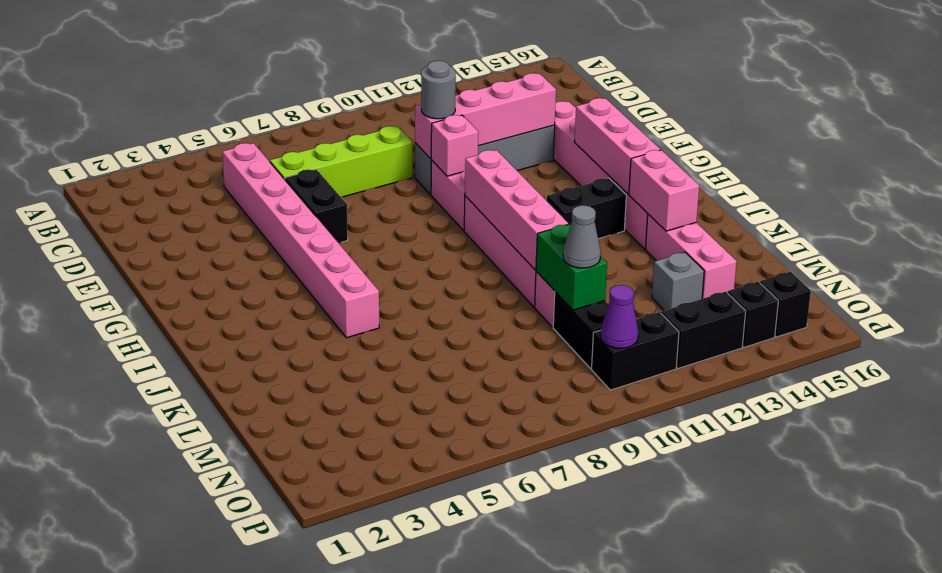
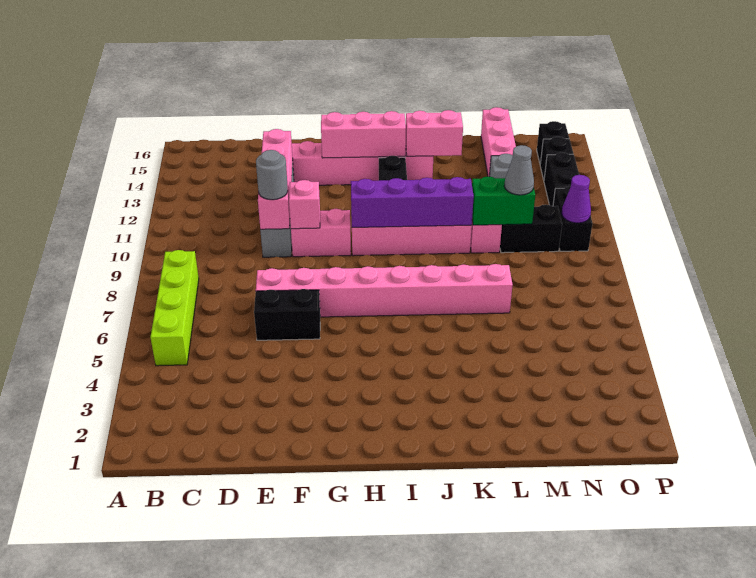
pink 1x8 brick [222,143,379,338] -> pink 1x8 brick moved to [256,264,513,317]
lime 1x4 brick [270,126,413,197] -> lime 1x4 brick moved to [150,250,199,366]
pink 1x4 brick [465,150,568,270] -> purple 1x4 brick [351,177,474,227]
pink 1x3 brick [645,214,737,299] -> pink 1x3 brick turned to [481,107,516,176]

